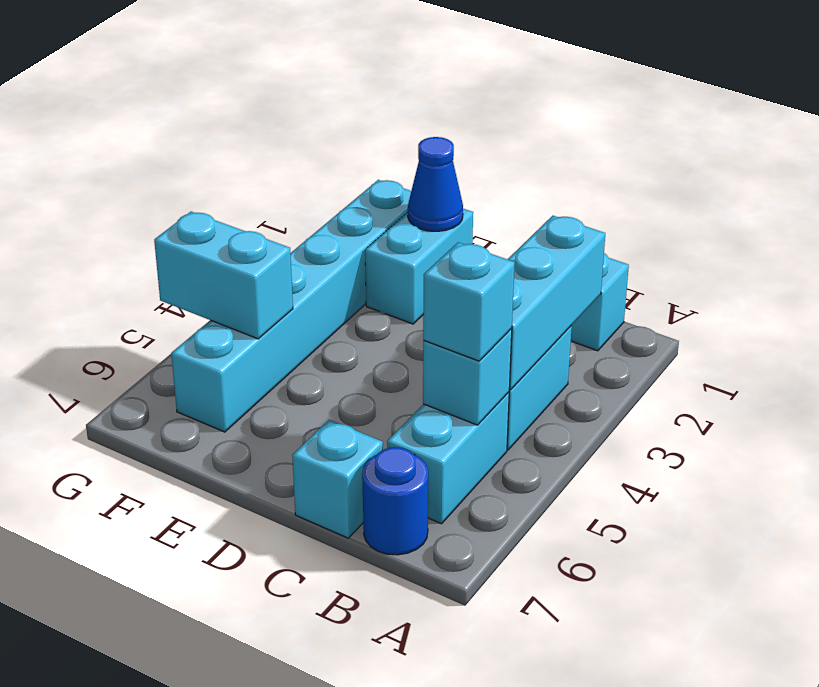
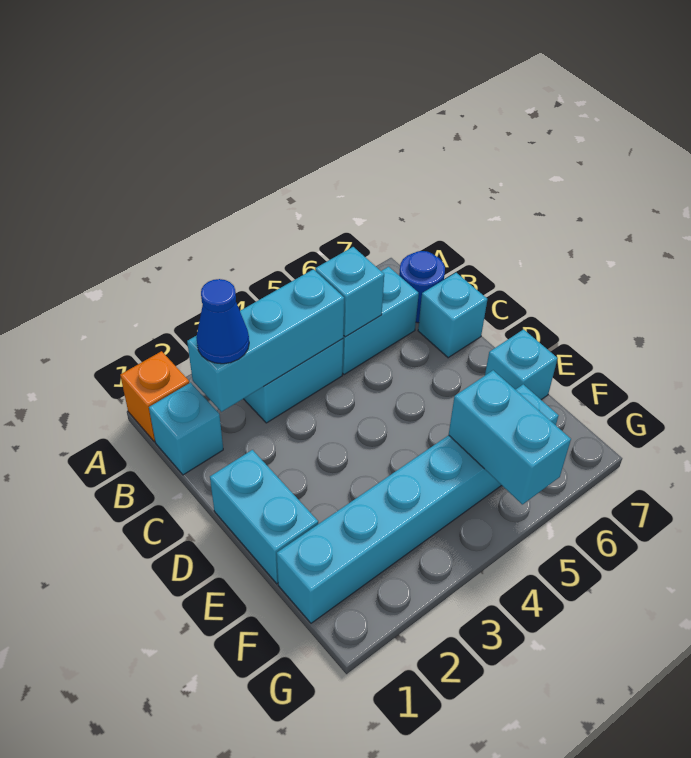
none -> orange 1x1 brick [120,351,189,442]
cyan 1x1 brick [423,242,515,361] -> cyan 1x1 brick moved to [485,329,558,400]
cyan 1x2 brick [365,209,473,324] -> cyan 1x2 brick turned to [210,450,318,584]
blue 1x1 cone [408,137,463,231] -> blue 1x1 cone moved to [196,279,249,364]

